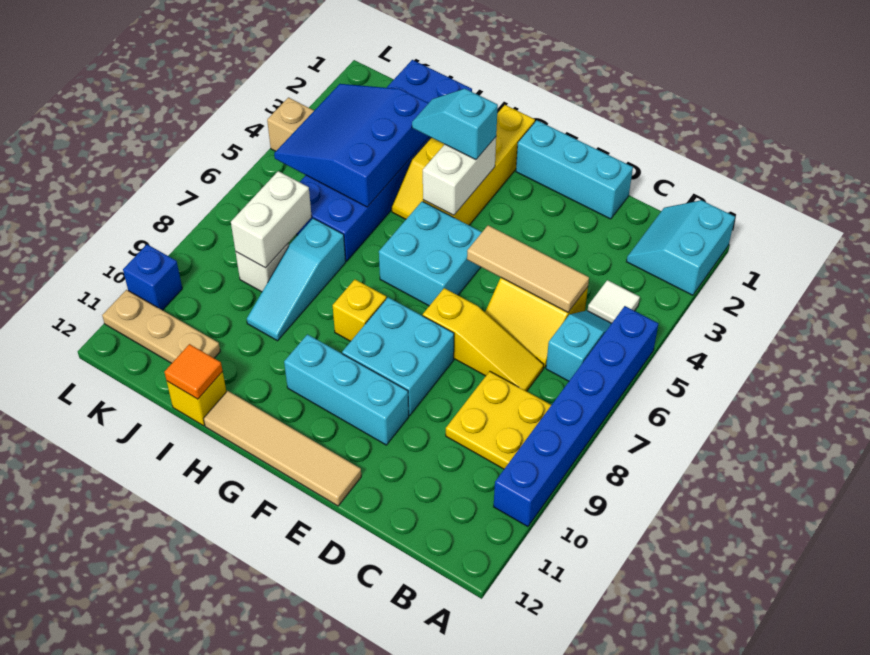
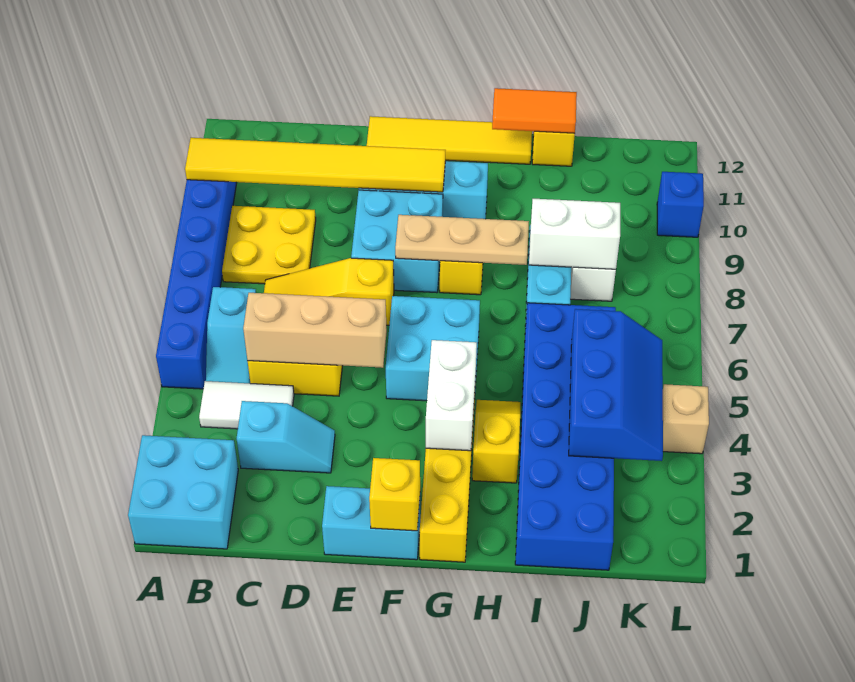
cyan 2x2 slope [626,200,735,295] -> cyan 2x2 brick [128,435,238,549]
none -> yellow 1x6 tile [185,138,446,192]
white 1x1 tile [588,280,640,323] -> white 1x2 tile [199,381,294,429]
tan 1x3 tile [467,225,589,312] -> tan 1x3 brick [243,293,387,368]
cyan 1x3 brick [516,120,633,219] -> cyan 1x2 brick [322,486,420,560]
tan 1x4 tile [204,391,361,506] -> yellow 1x4 tile [367,116,532,164]
none -> yellow 1x1 brick [369,458,420,531]
cyan 1x2 slope [412,89,498,160] -> cyan 1x2 slope moved to [237,401,335,473]
blue 3x3 slope [274,84,429,207] -> blue 2x3 slope [569,309,663,461]
orange 1x1 tile [164,344,223,399] -> orange 1x2 tile [492,88,577,134]
white 1x2 brick [231,171,312,268] -> white 1x2 brick turned to [529,199,620,269]
tan 1x3 plate [102,290,220,363] -> tan 1x3 plate moved to [395,215,529,265]

